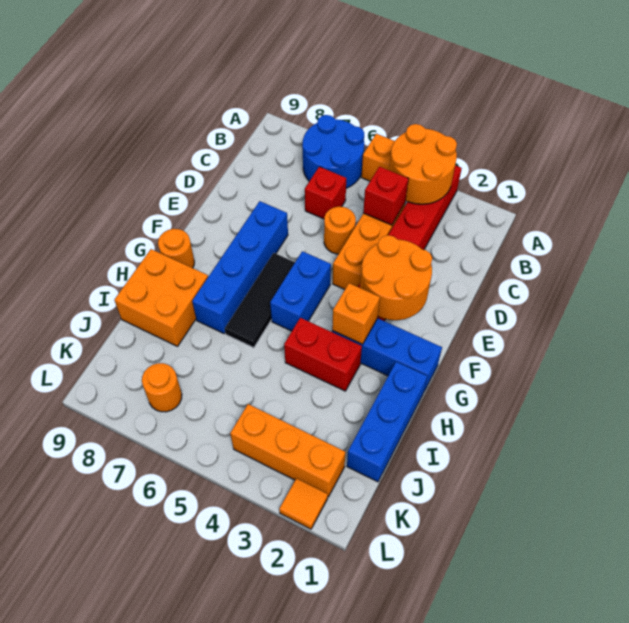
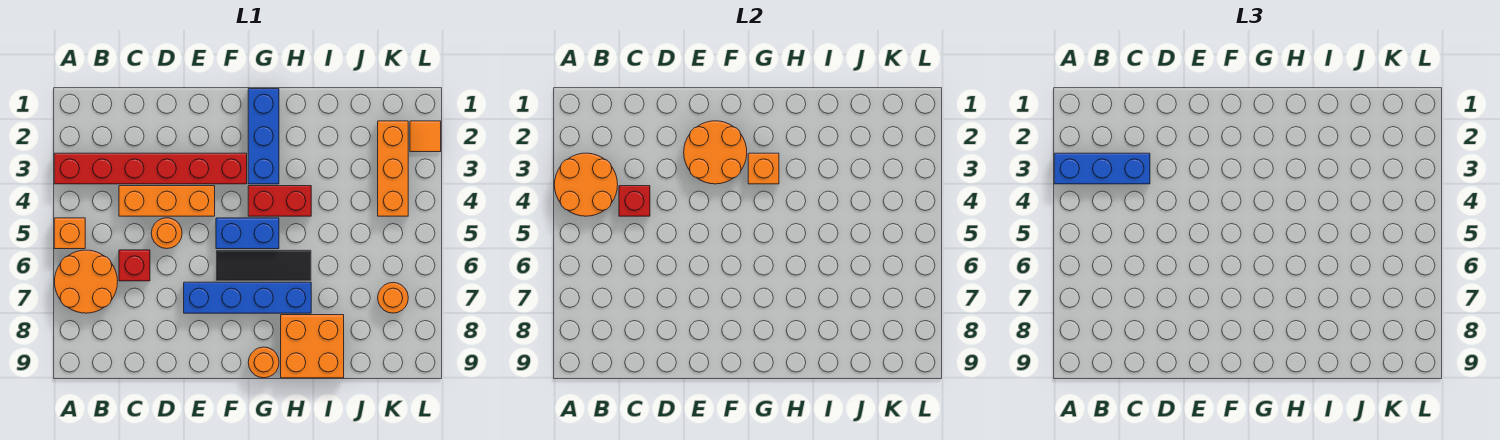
blue 2x2 round brick [302,115,364,188] -> orange 2x2 round brick [54,250,118,313]
blue 1x3 brick [347,362,427,482] -> blue 1x3 brick moved to [1054,153,1150,184]
red 1x2 brick [284,318,362,391] -> red 1x2 brick turned to [248,186,311,216]

